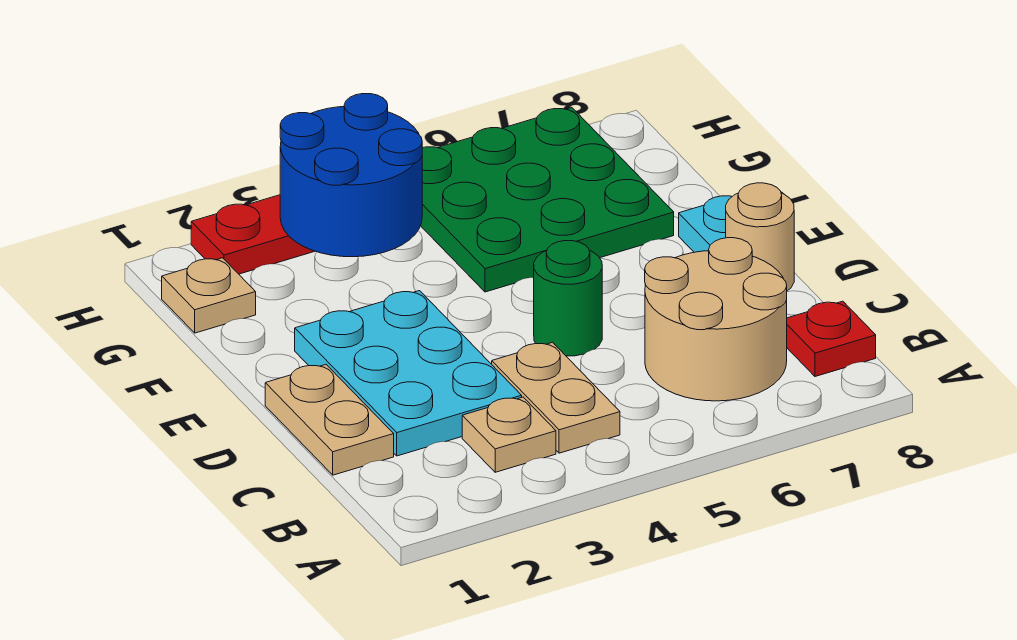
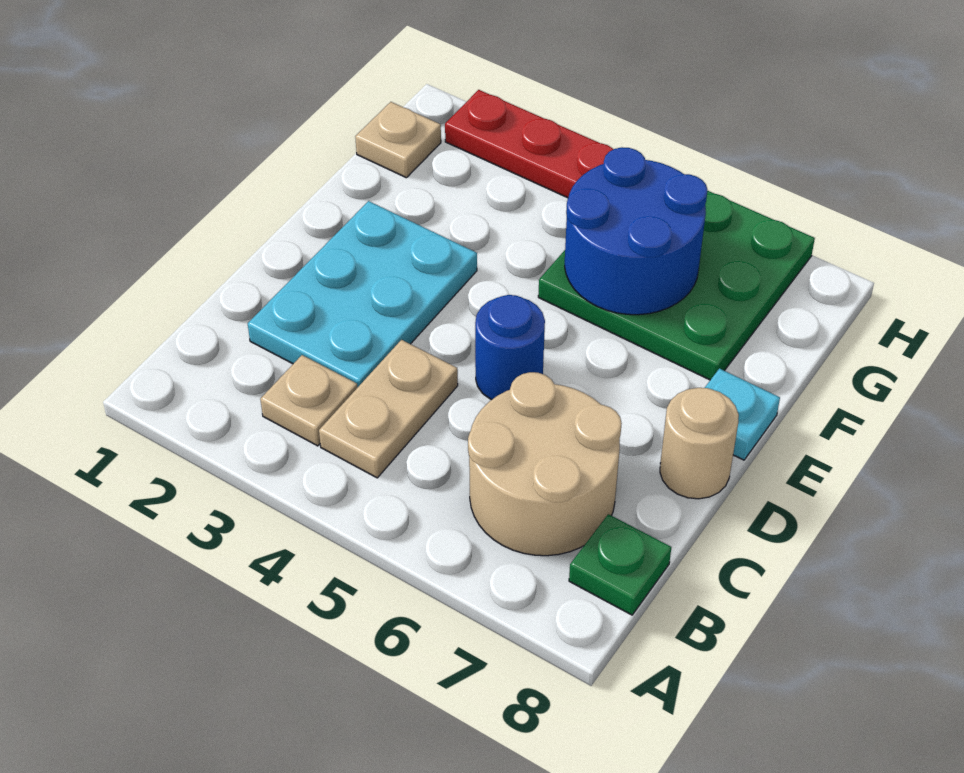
red 1x1 plate [787,301,876,377] -> green 1x1 plate [569,514,671,615]
tan 1x2 plate [265,365,394,475] -> none
green 1x1 round brick [534,241,602,356] -> blue 1x1 round brick [475,295,545,400]
blue 2x2 round brick [280,94,422,257] -> blue 2x2 round brick moved to [565,147,707,315]

